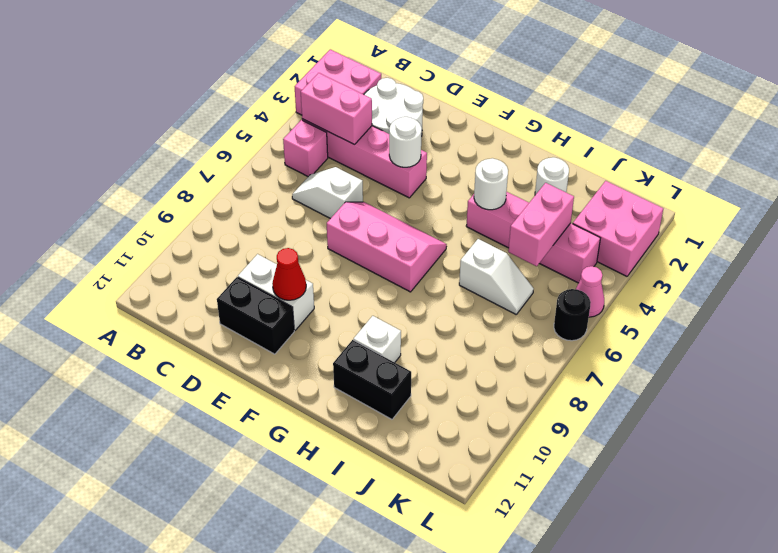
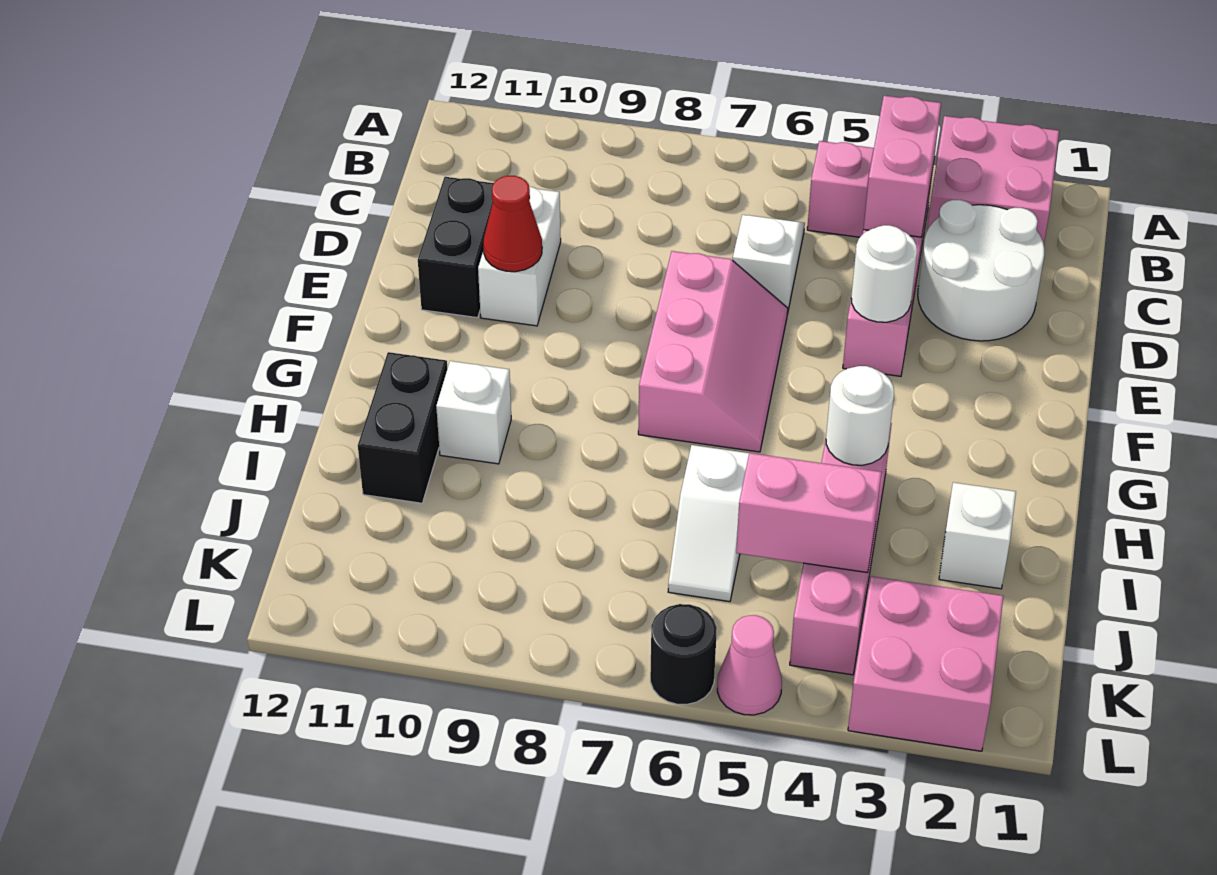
white 1x1 round brick [535,157,569,195] -> white 1x1 brick [939,482,1016,589]

